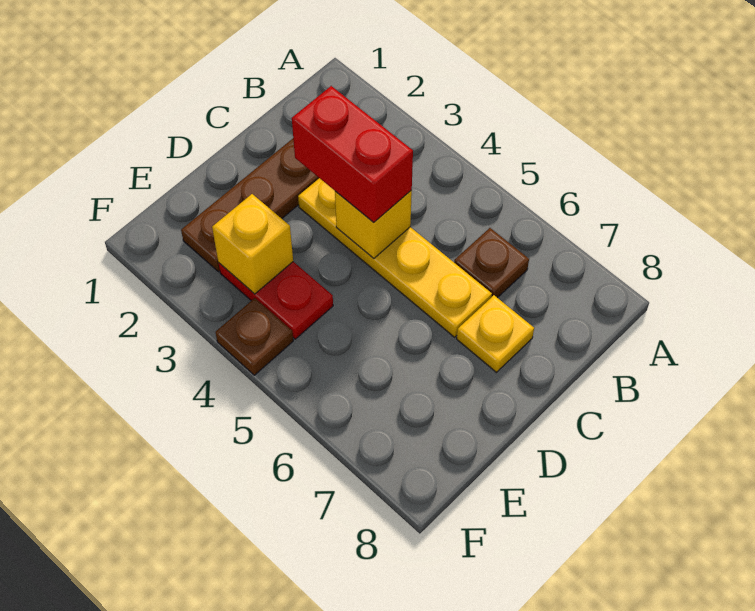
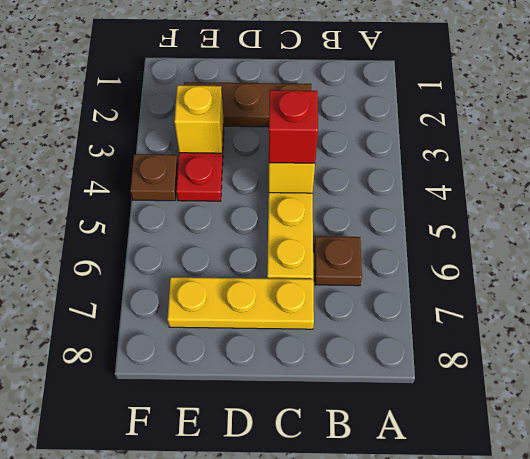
red 1x2 brick [292,86,413,222] -> red 1x1 brick [269,90,318,163]
yellow 1x1 plate [457,295,534,372] -> yellow 1x3 plate [167,277,314,329]

